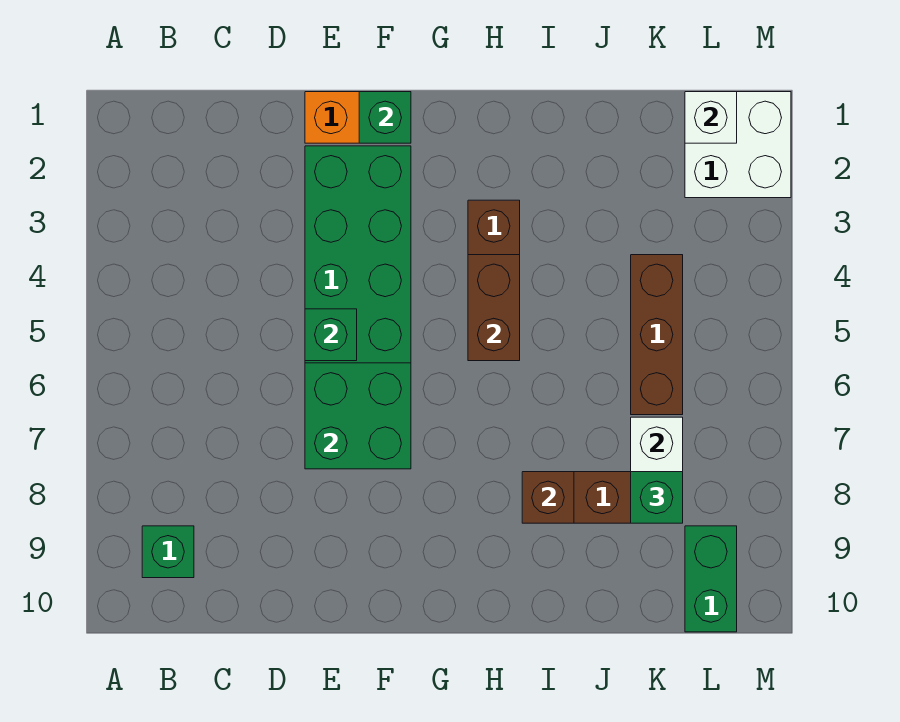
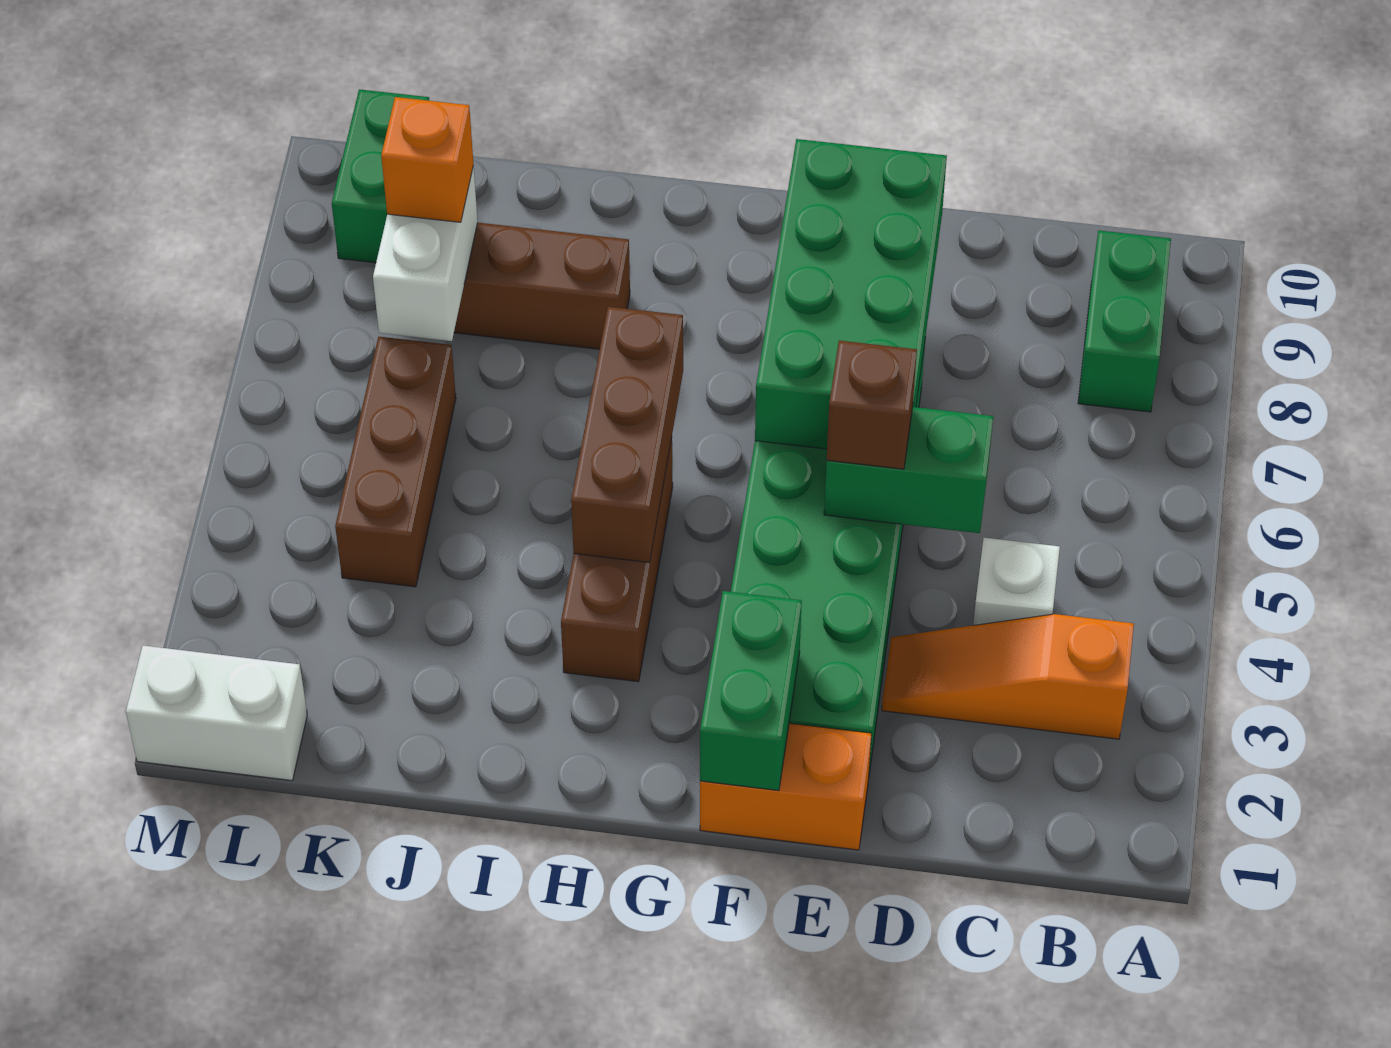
none -> orange 1x3 slope [882,614,1134,739]
green 1x1 brick [142,526,194,578] -> green 1x2 brick [1078,231,1171,412]
green 1x1 brick [305,309,357,361] -> green 1x2 brick [824,407,993,533]
green 2x2 brick [305,363,411,469] -> green 2x4 brick [755,139,947,449]
green 1x1 brick [359,92,411,143] -> green 1x2 brick [700,591,802,791]
brown 1x2 brick [468,255,520,361] -> brown 1x3 brick [571,307,683,563]
brown 1x1 brick [522,472,574,523] -> brown 1x1 brick moved to [827,341,917,469]
green 1x1 brick [631,472,683,523] -> orange 1x1 brick [381,97,473,222]
white 2x2 brick [685,92,791,198] -> white 1x2 brick [126,646,307,781]
white 1x1 brick [685,92,737,143] -> white 1x1 brick moved to [973,538,1060,625]

